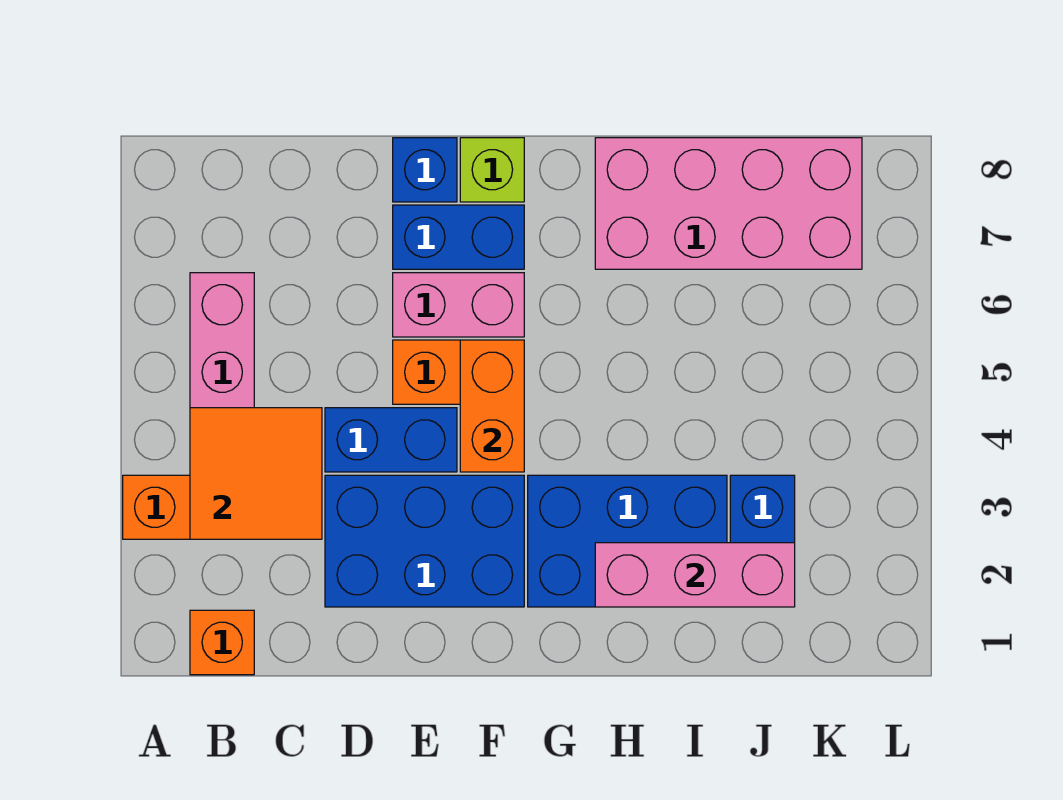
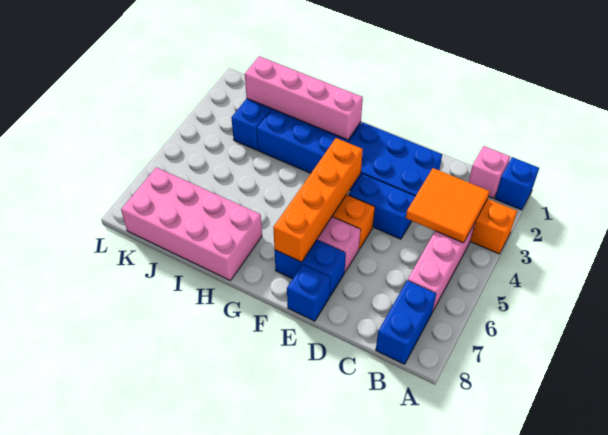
none -> blue 1x1 brick [495,157,539,210]
orange 1x1 brick [190,610,254,675] -> pink 1x1 brick [469,146,510,198]
none -> blue 1x2 brick [376,280,436,364]
orange 1x2 brick [460,340,524,472] -> orange 1x4 brick [273,138,363,262]
lime 1x1 brick [460,138,524,202] -> none
pink 1x3 brick [595,543,795,607] -> pink 1x4 brick [245,56,363,140]

